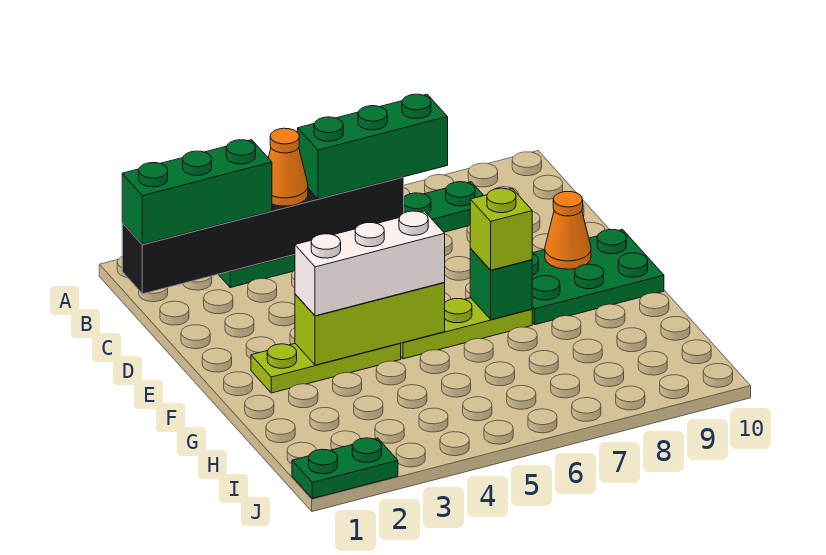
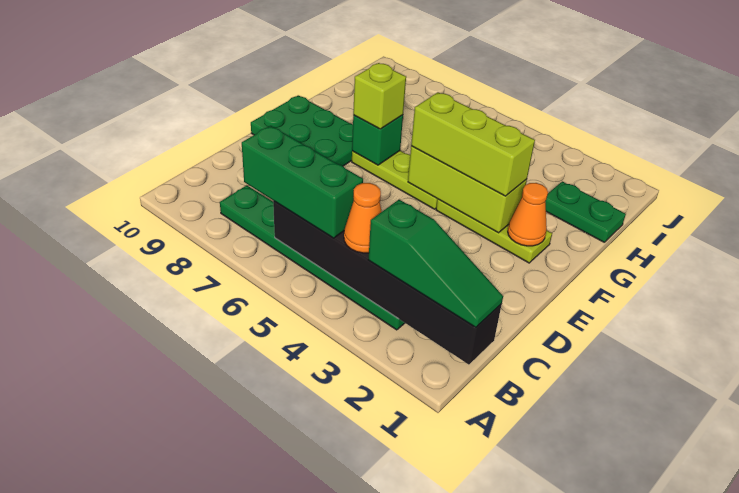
green 1x3 brick [122,140,272,244] -> green 1x3 slope [368,200,503,327]
orange 1x1 cone [545,191,591,269] -> orange 1x1 cone moved to [508,183,548,246]
white 1x3 brick [295,211,445,316] -> lime 1x3 brick [411,92,535,196]
green 1x2 plate [292,438,398,498] -> green 1x2 plate moved to [545,181,626,242]

